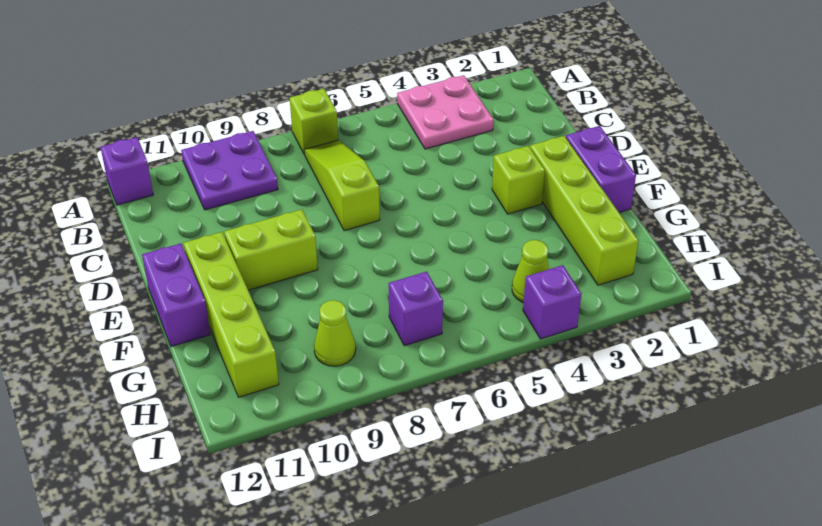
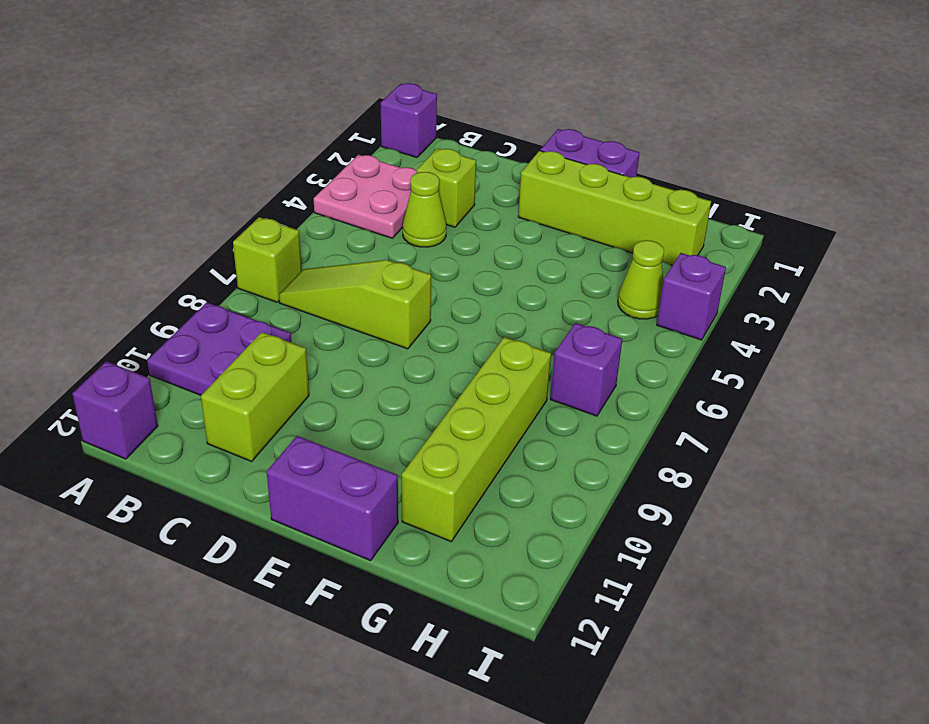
none -> purple 1x1 brick [381,83,437,157]
lime 1x1 brick [492,146,545,214] -> lime 1x1 brick moved to [417,148,476,227]
lime 1x2 brick [224,210,318,290] -> lime 1x2 brick moved to [201,332,309,461]
lime 1x4 brick [183,232,279,397] -> lime 1x4 brick turned to [402,337,551,541]
lime 1x1 cone [314,300,356,366] -> lime 1x1 cone moved to [402,172,446,247]

